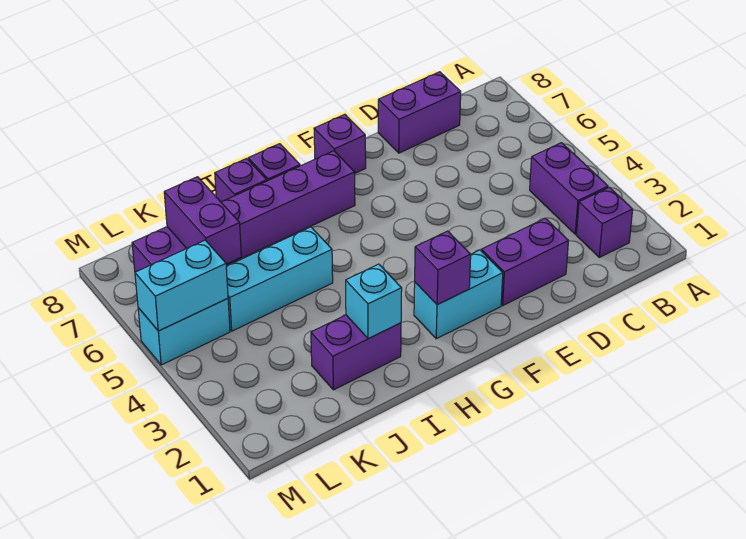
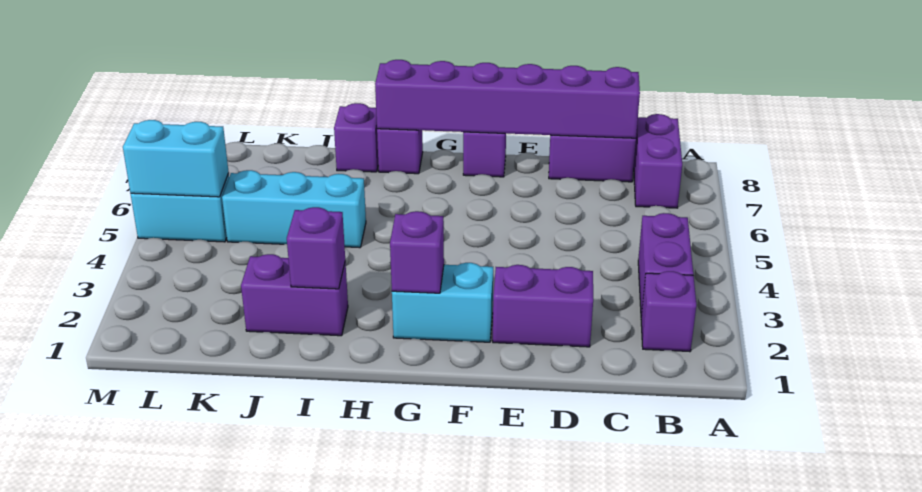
purple 1x6 brick [132,151,355,272] -> purple 1x6 brick moved to [375,60,640,138]
cyan 1x1 brick [346,264,402,339] -> purple 1x1 brick [287,207,345,289]
purple 1x2 brick [164,177,241,264] -> purple 1x2 brick moved to [634,114,682,208]

